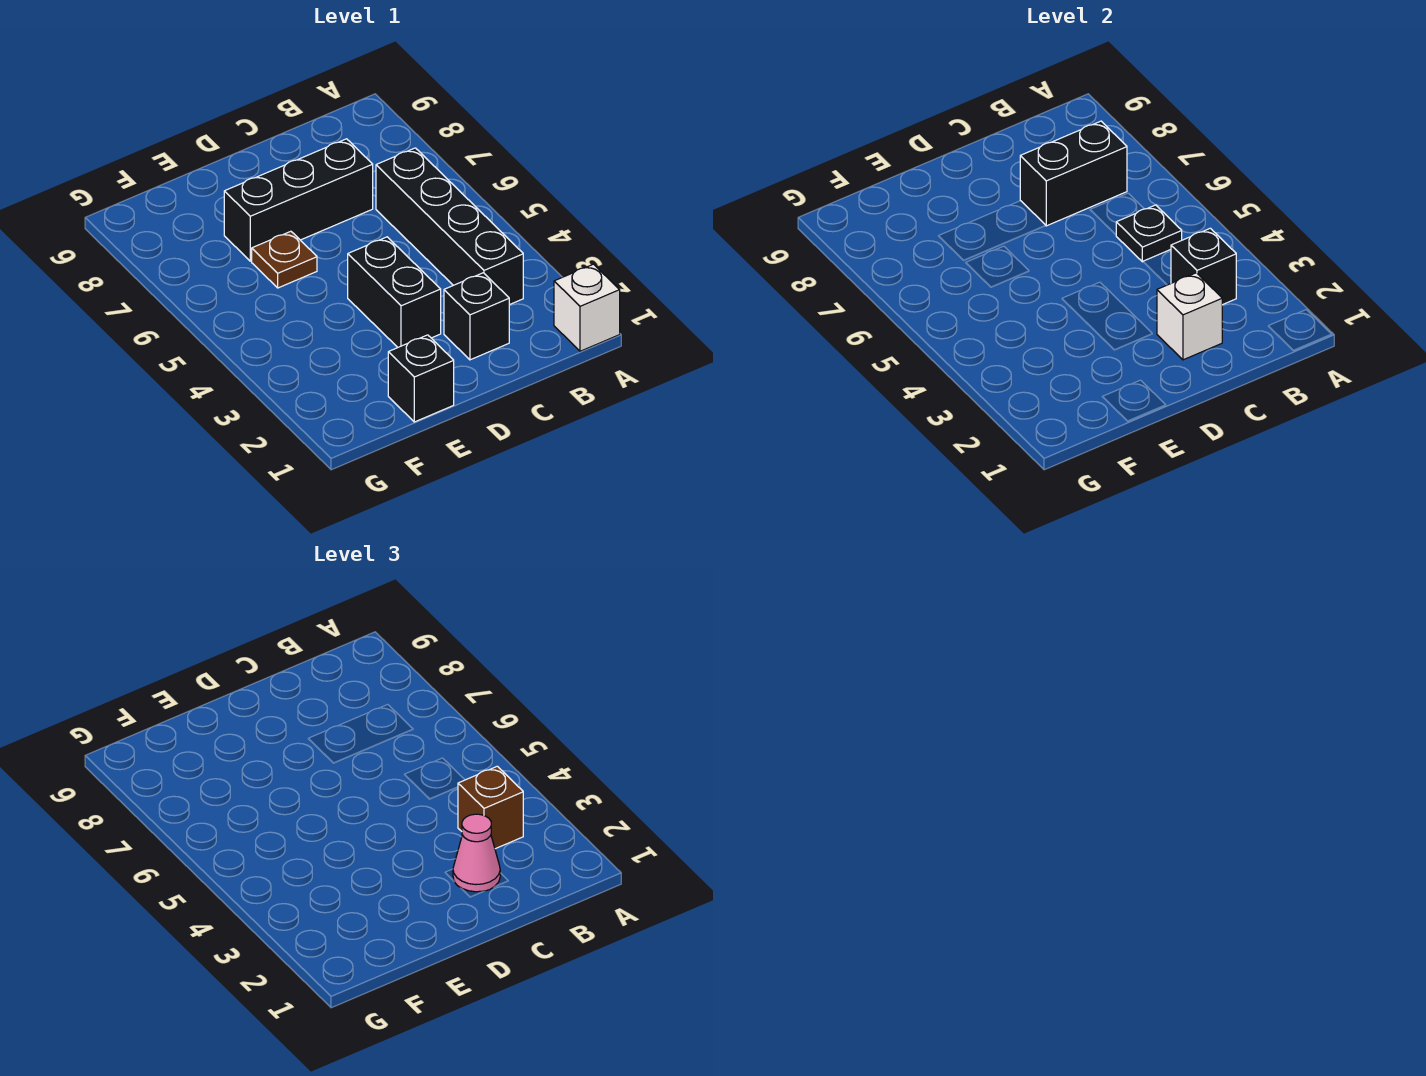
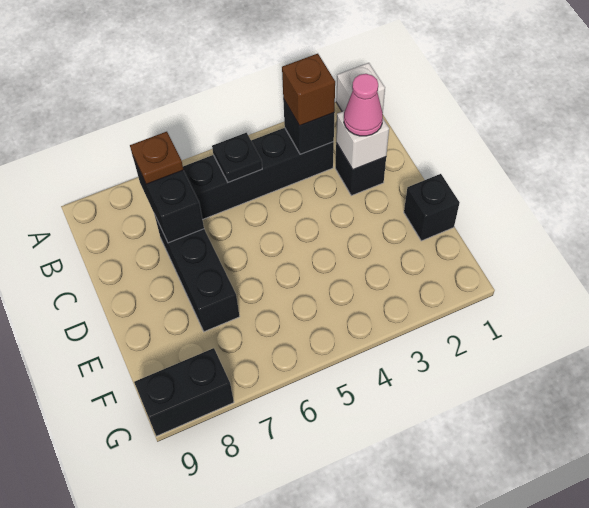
black 1x2 brick [348,237,441,347] -> black 1x2 brick moved to [134,348,234,436]
brown 1x1 plate [252,231,317,288] -> brown 1x1 plate moved to [130,132,183,184]

